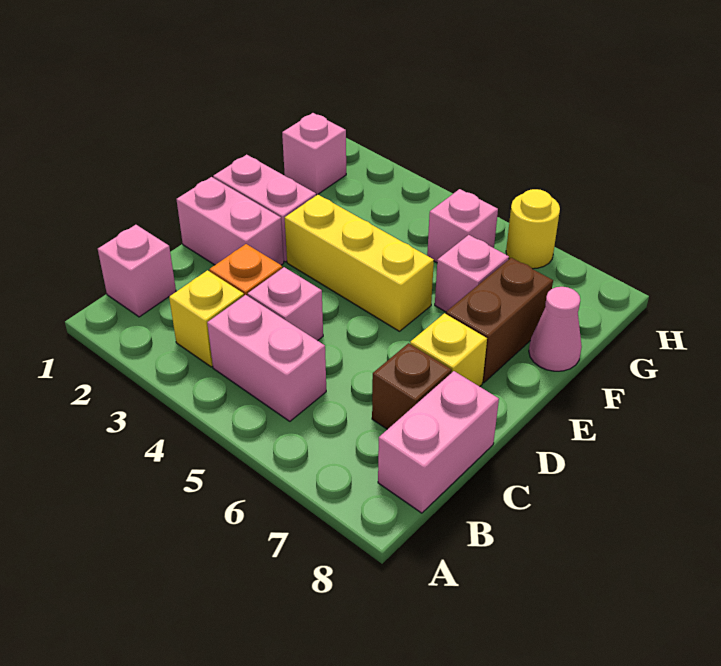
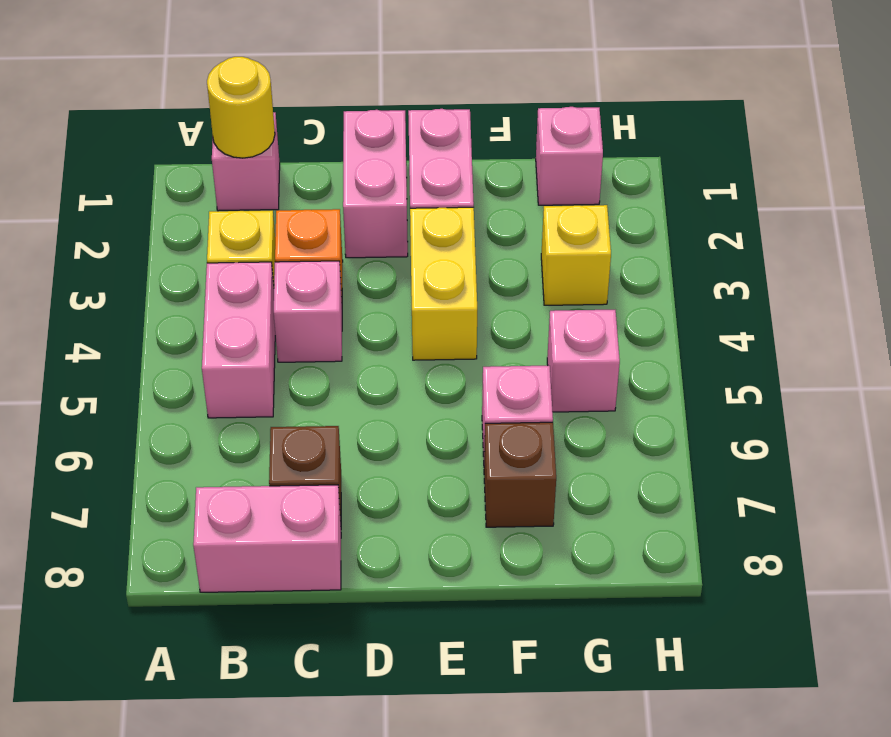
yellow 1x1 brick [410,313,487,387] -> yellow 1x1 brick moved to [541,205,611,305]
yellow 1x3 brick [285,195,434,331] -> yellow 1x2 brick [410,207,477,360]
brown 1x2 brick [446,258,553,383] -> brown 1x1 brick [484,422,556,527]
pink 1x1 cone [529,287,582,371] -> none
yellow 1x1 round brick [506,189,560,269] -> yellow 1x1 round brick moved to [207,57,275,158]

